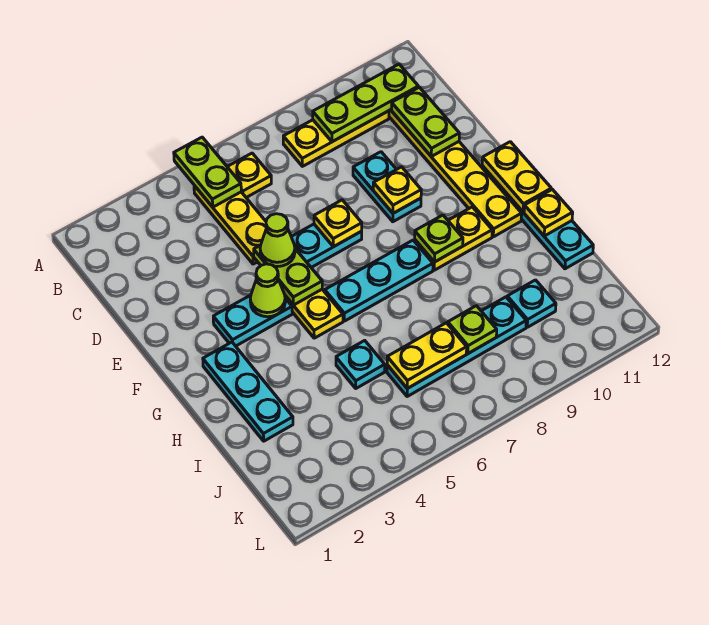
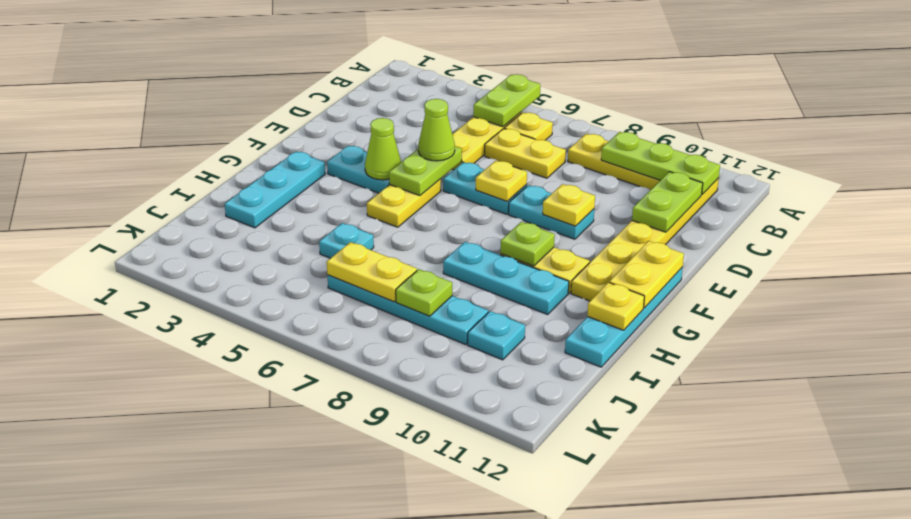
none -> yellow 1x2 plate [485,129,566,178]
cyan 1x2 plate [353,152,421,222] -> cyan 1x2 plate turned to [509,185,594,239]
cyan 1x3 plate [325,240,433,321] -> cyan 1x3 plate moved to [443,242,569,315]

